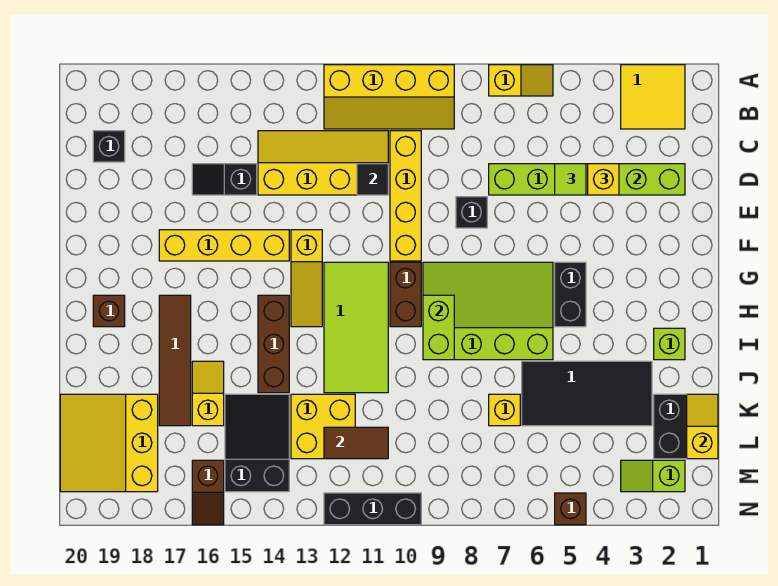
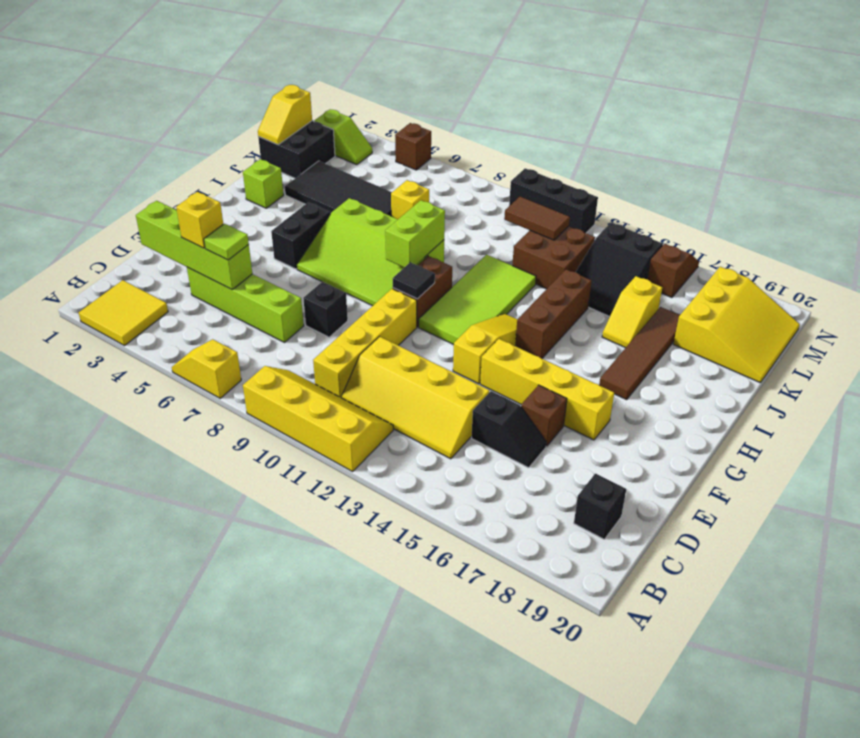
black 1x1 tile [357,164,388,195] -> black 1x1 tile moved to [393,262,435,299]
brown 1x1 brick [93,295,125,327] -> brown 1x1 brick moved to [521,385,567,446]
yellow 2x2 brick [291,394,355,459] -> brown 2x2 brick [512,226,595,289]

